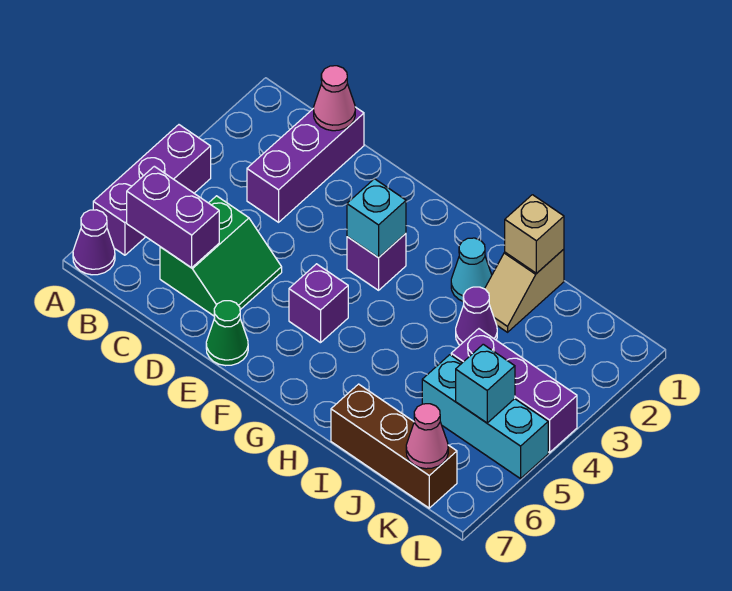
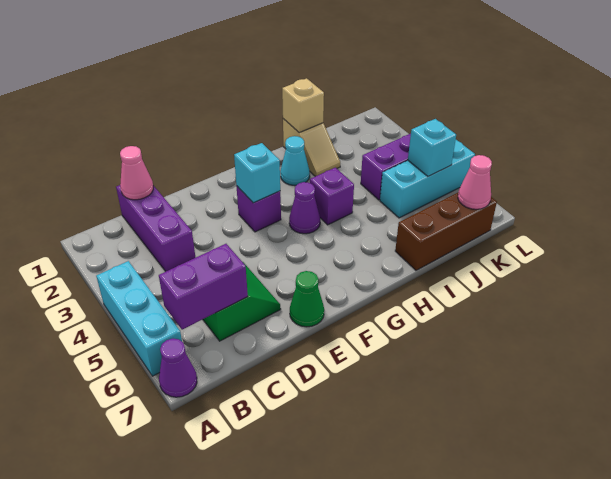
purple 1x3 brick [93,125,211,255] -> cyan 1x3 brick [96,261,182,376]
purple 1x1 brick [289,264,348,343] -> purple 1x1 brick moved to [310,168,354,225]
purple 1x1 cone [456,287,497,345] -> purple 1x1 cone moved to [289,182,320,234]

